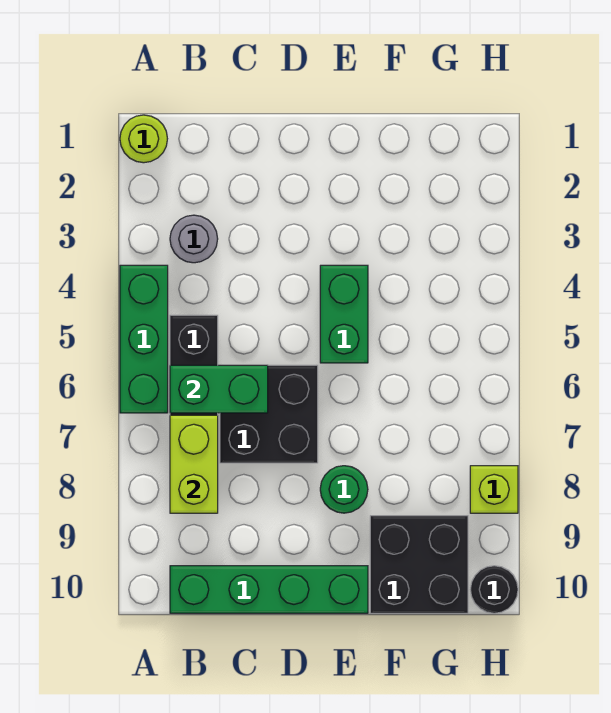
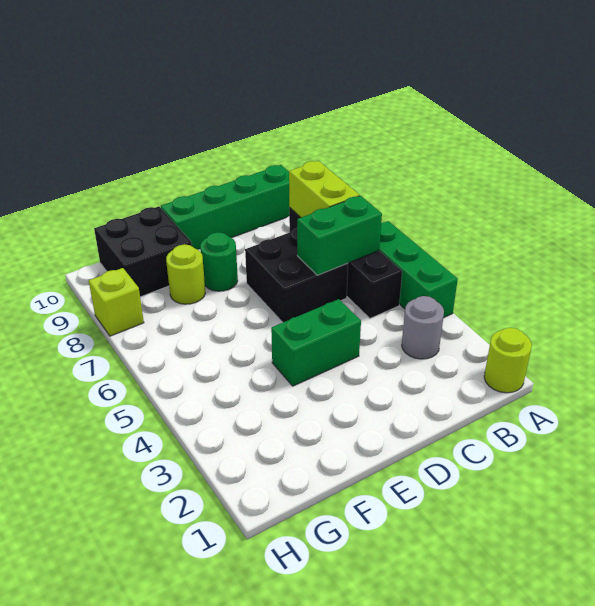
green 1x2 brick [320,265,368,363] -> green 1x2 brick turned to [271,299,361,386]
none -> lime 1x1 round brick [166,244,205,304]
black 1x1 round brick [470,566,518,613] -> none

